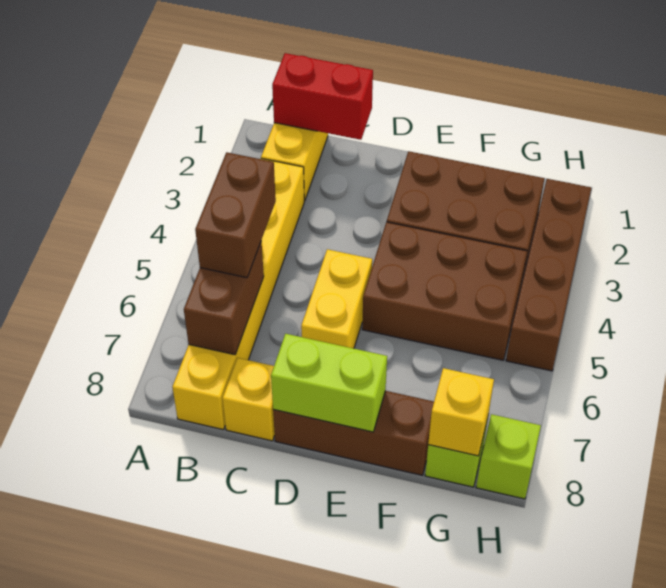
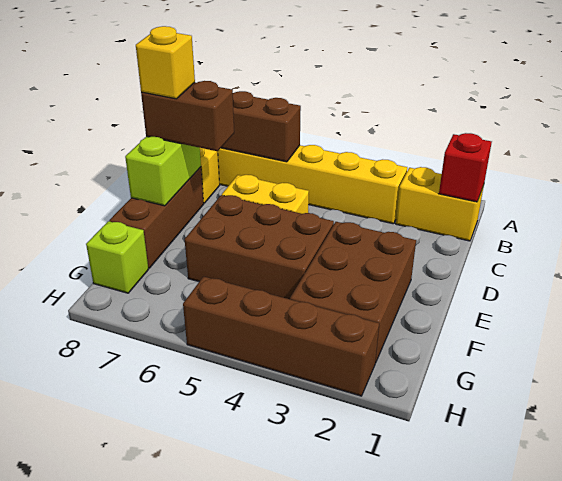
red 1x2 brick [272,53,373,140] -> red 1x1 brick [439,133,492,202]
brown 1x2 brick [195,152,276,278] -> brown 1x2 brick moved to [141,81,234,151]
brown 2x3 brick [362,222,527,360] -> brown 2x3 brick turned to [185,195,334,299]
yellow 1x1 brick [428,368,494,456] -> yellow 1x1 brick moved to [136,26,195,99]
lime 1x1 brick [476,414,541,499] -> none

